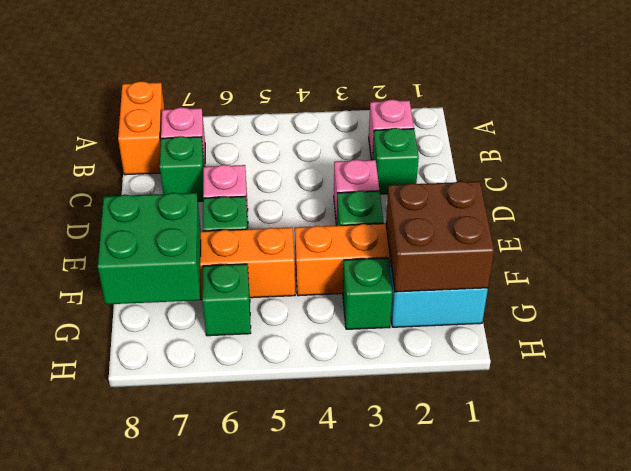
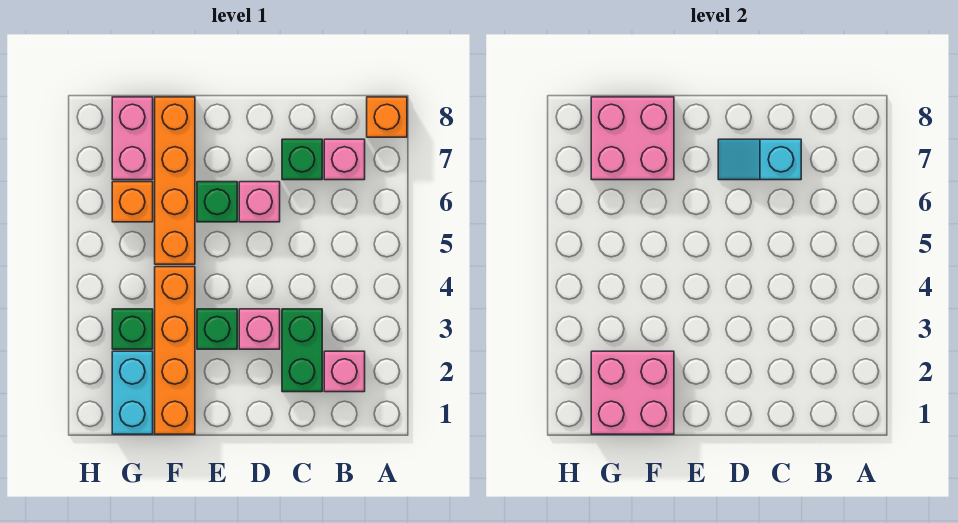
orange 1x2 brick [118,81,165,175] -> orange 1x1 brick [367,97,407,137]
green 1x1 brick [372,128,419,194] -> green 1x2 brick [282,309,322,392]
none -> cyan 1x2 slope [718,139,801,180]
brown 2x2 brick [386,181,494,292] -> pink 2x2 brick [591,351,674,434]
green 2x2 brick [98,193,201,304] -> pink 2x2 brick [591,97,674,180]
green 1x1 brick [202,264,251,336] -> orange 1x1 brick [112,182,153,222]
none -> pink 1x2 brick [112,97,153,180]

